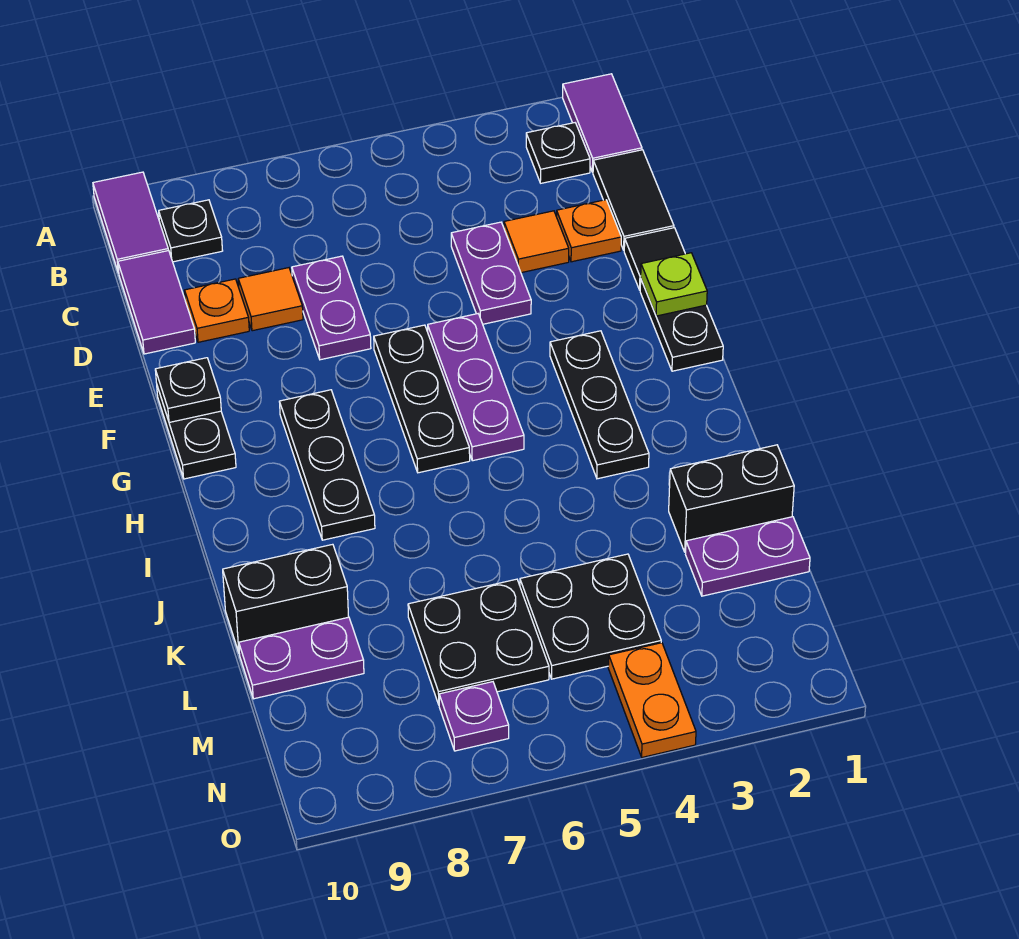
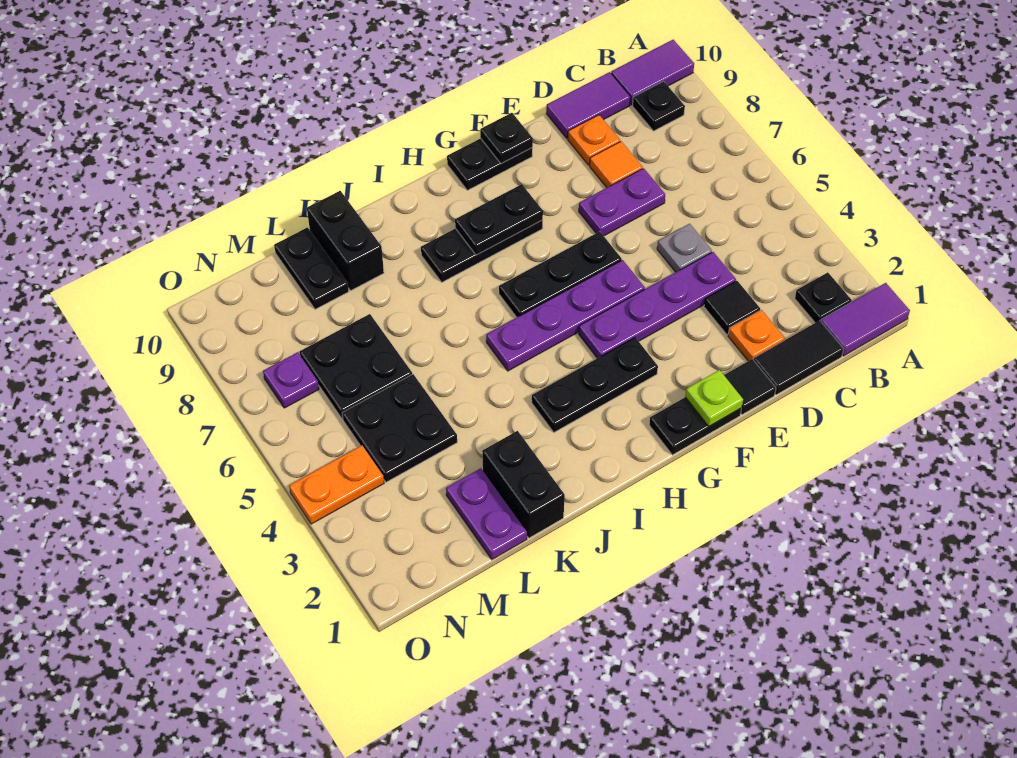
orange 1x1 tile [504,211,569,273] -> black 1x1 tile [704,281,760,335]
purple 1x2 plate [451,222,531,324] -> purple 1x4 plate [579,252,736,358]
none -> grey 1x1 plate [657,224,712,272]
purple 1x3 plate [428,314,524,461] -> purple 1x4 plate [486,260,645,371]
none -> black 1x2 plate [455,184,543,255]
purple 1x2 plate [239,617,364,699] -> black 1x2 plate [274,228,349,309]

